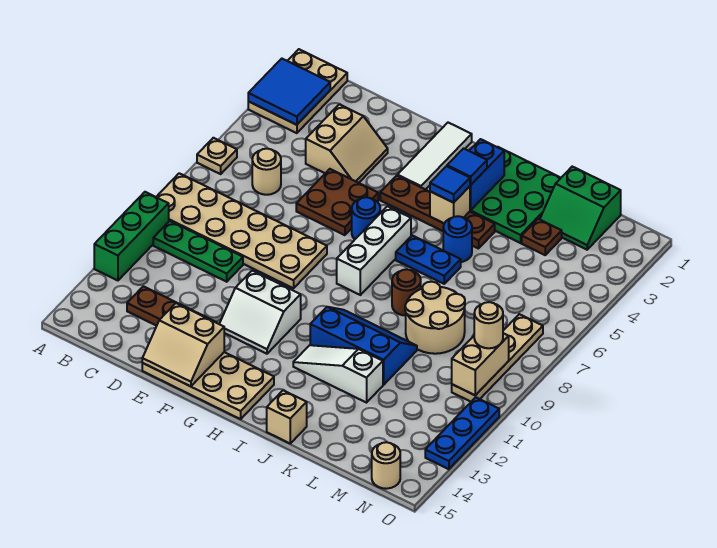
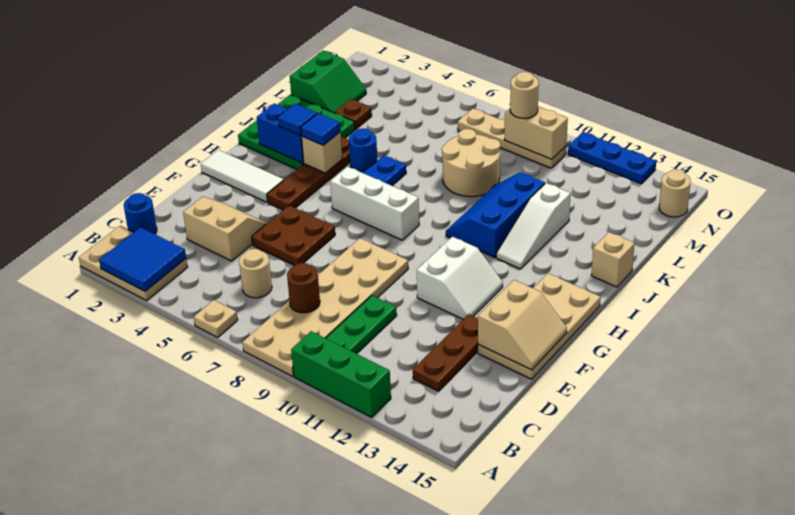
blue 1x1 round brick [352,197,380,239] -> blue 1x1 round brick moved to [124,193,157,234]
brown 1x1 round brick [392,269,421,316] -> brown 1x1 round brick moved to [287,263,320,313]

